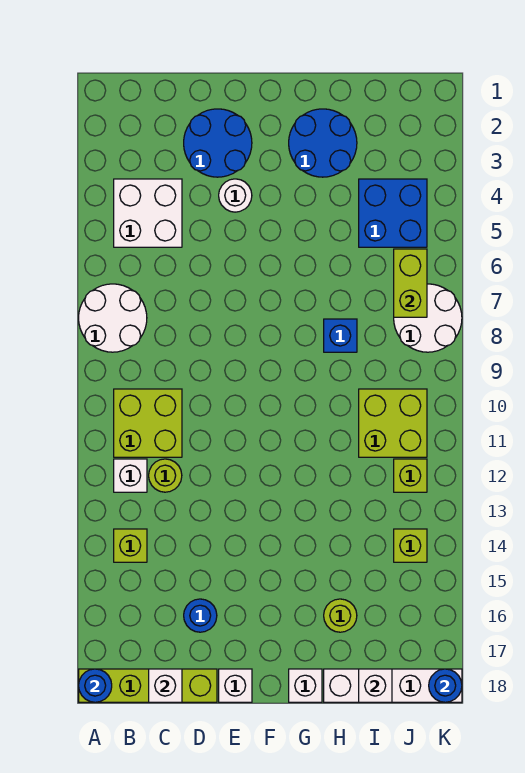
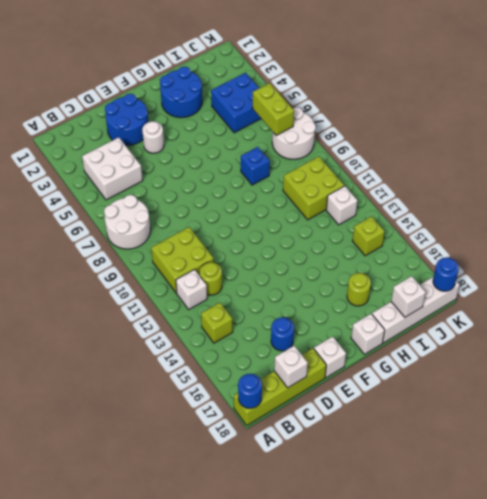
lime 1x1 brick [394,459,427,492] -> white 1x1 brick [326,186,357,225]

